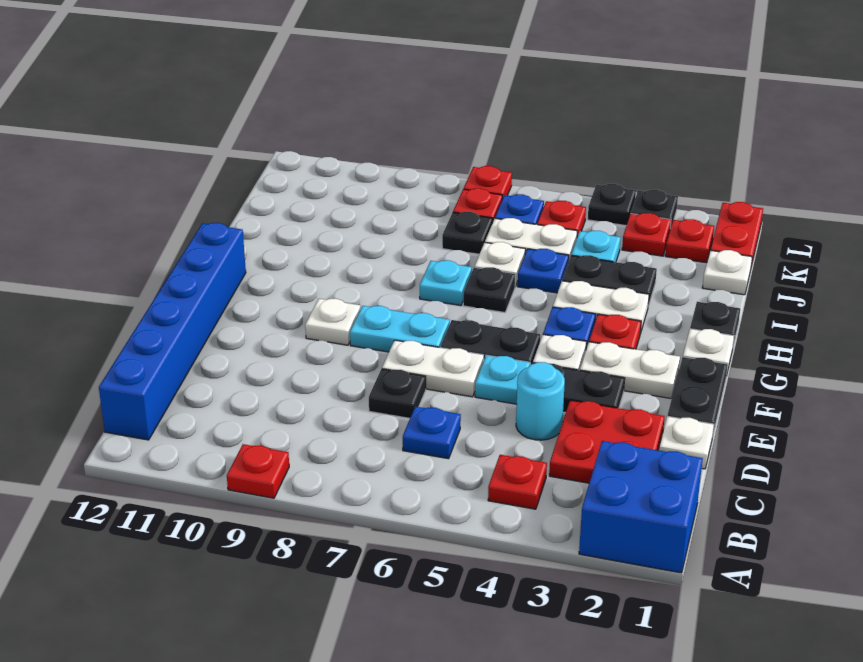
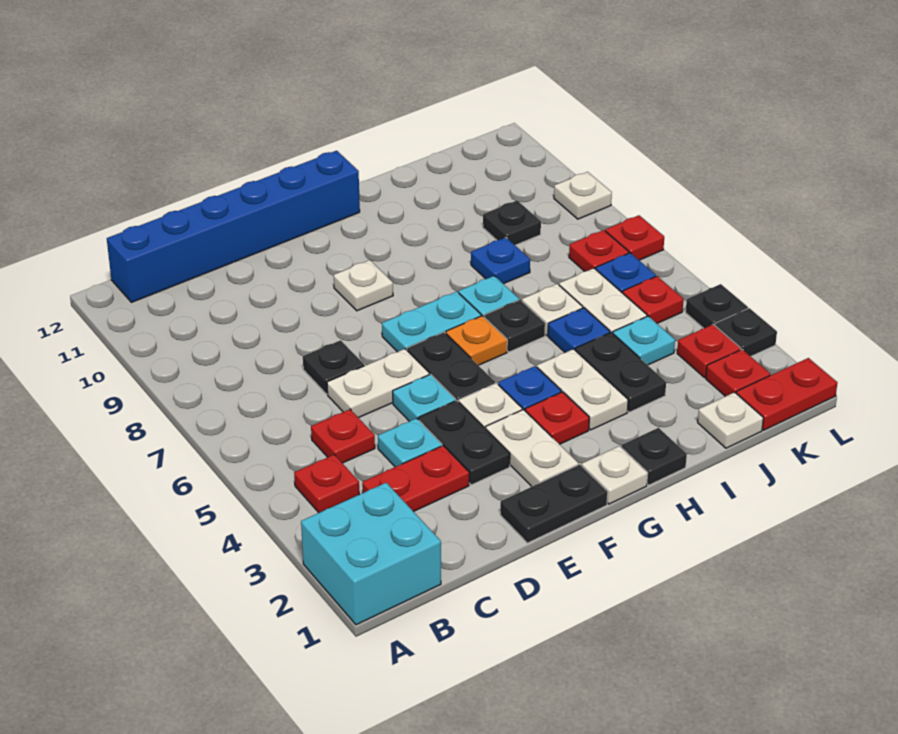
blue 2x2 brick [579,441,703,573] -> cyan 2x2 brick [301,483,441,625]
red 1x1 plate [227,444,289,498] -> red 1x1 plate moved to [311,409,375,463]
red 2x2 plate [549,400,665,483] -> red 1x2 plate [362,446,469,512]
blue 1x1 plate [403,406,461,459] -> blue 1x1 plate moved to [471,238,530,284]
white 1x1 plate [659,416,714,469] -> white 1x1 plate moved to [554,172,612,219]
cyan 1x1 round brick [516,362,565,440] -> cyan 1x1 plate [378,418,442,467]
white 1x2 plate [382,340,484,397] -> white 1x2 plate turned to [327,349,429,418]
cyan 1x2 plate [350,306,450,352] -> cyan 1x2 plate turned to [382,291,481,352]
none -> orange 1x1 plate [446,316,507,365]
black 1x1 plate [442,212,493,254] -> black 1x1 plate moved to [483,201,541,245]

